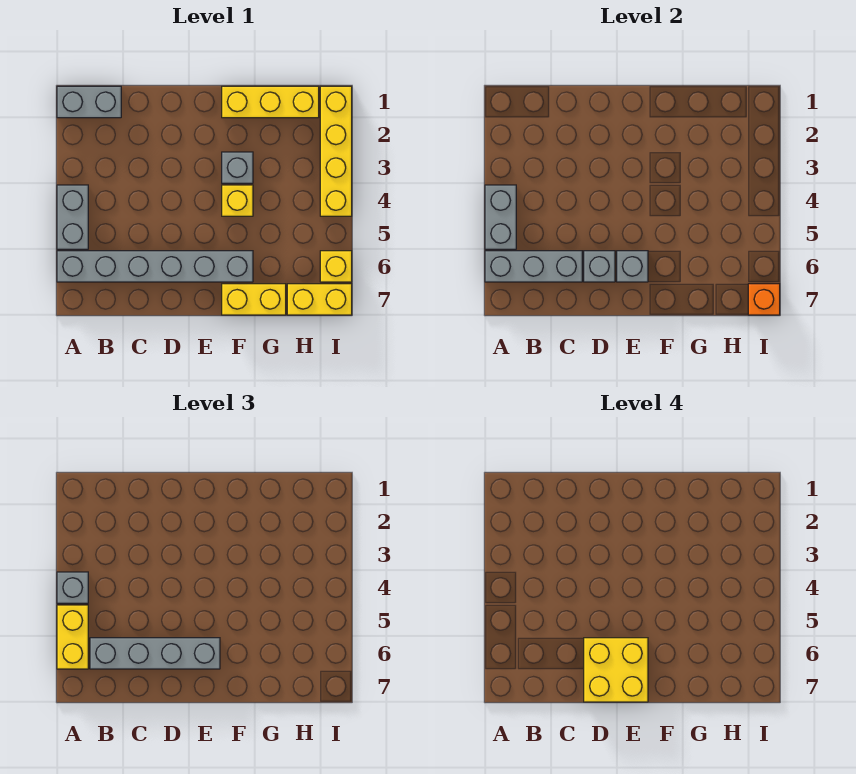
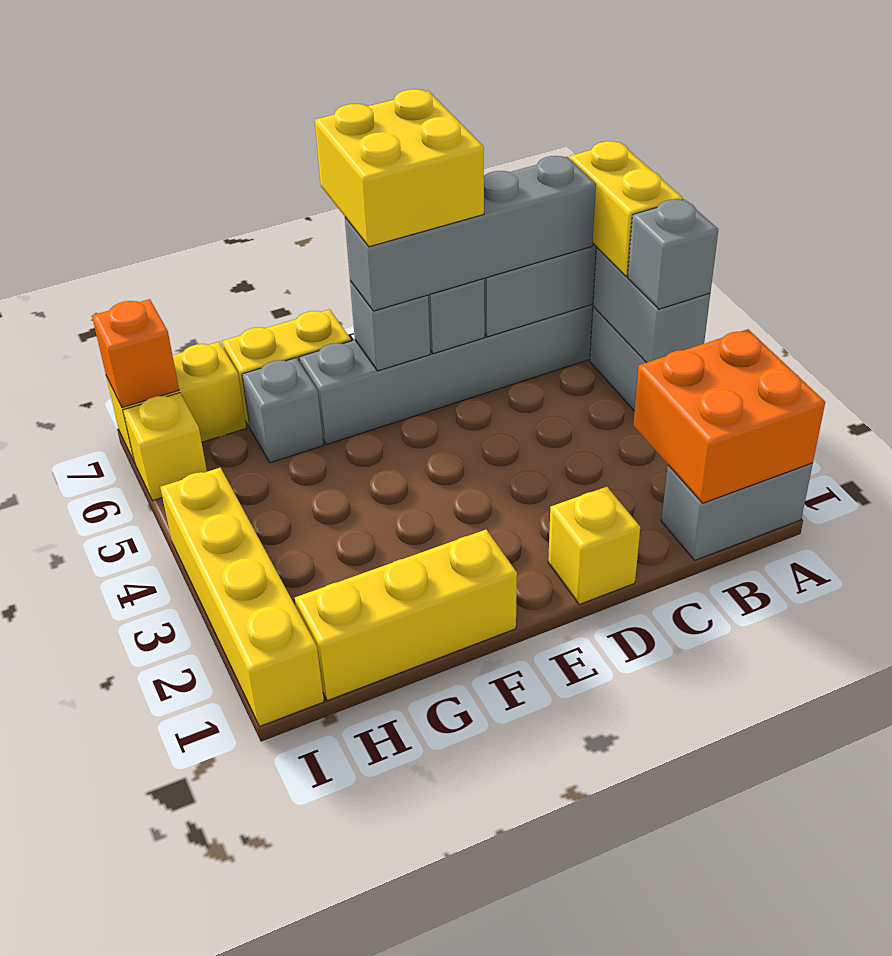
none -> orange 2x2 brick [633,329,825,503]
grey 1x1 brick [222,152,253,183] -> grey 1x1 brick moved to [242,358,323,463]
yellow 1x1 brick [222,185,253,216] -> yellow 1x1 brick moved to [548,487,640,604]

